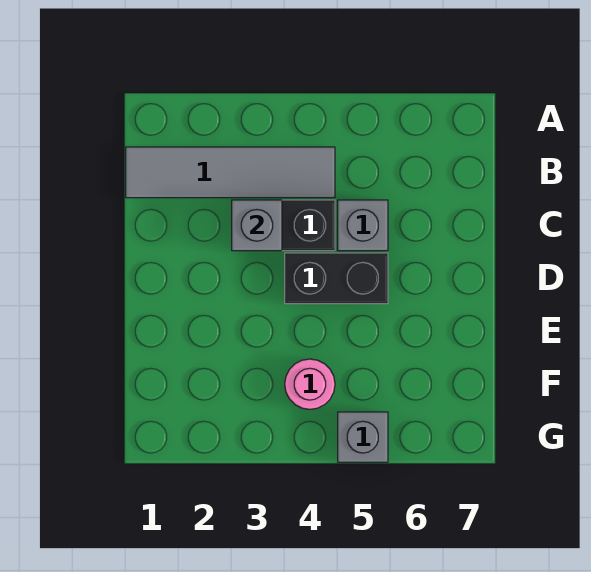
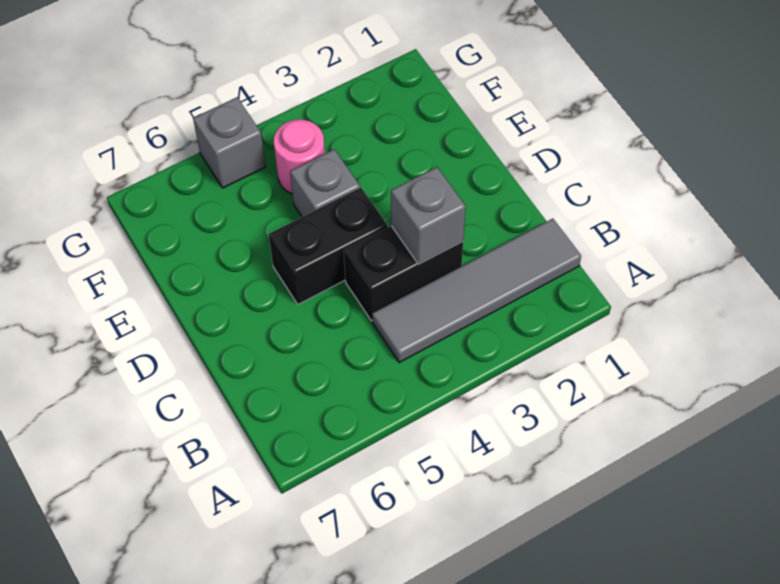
grey 1x1 brick [338,200,388,251] -> grey 1x1 brick moved to [290,149,360,217]

